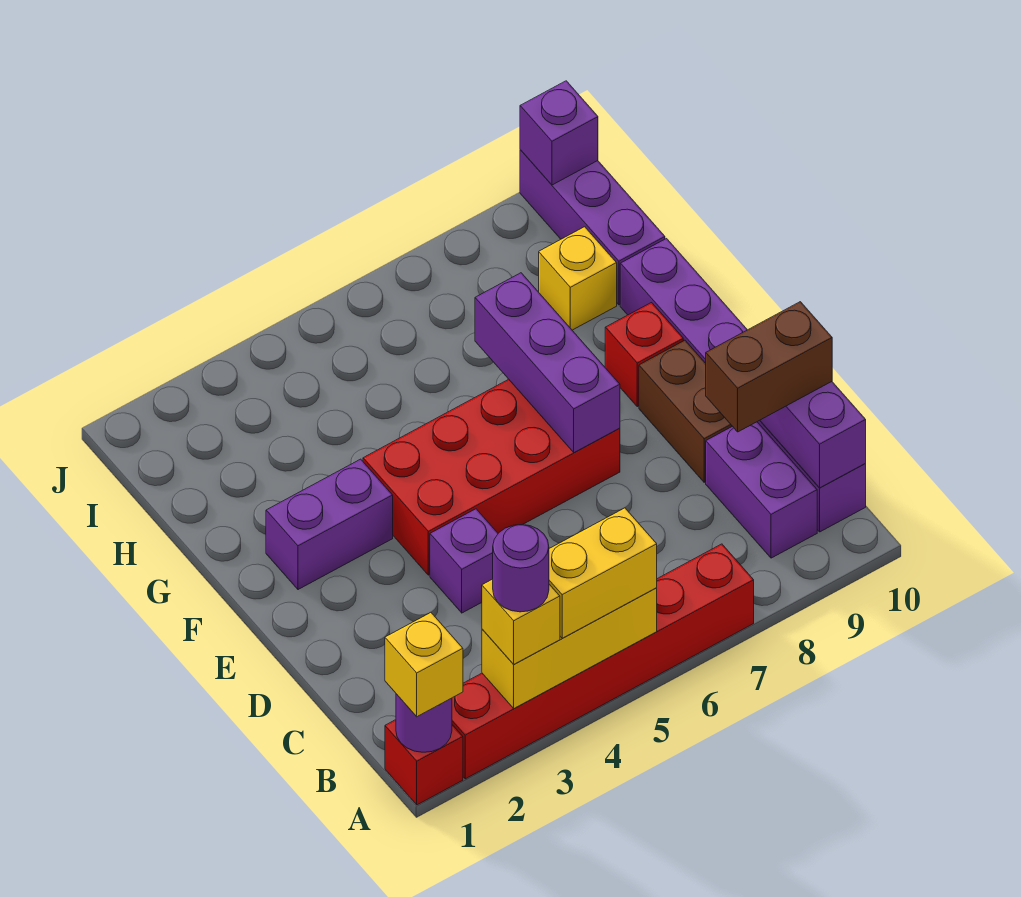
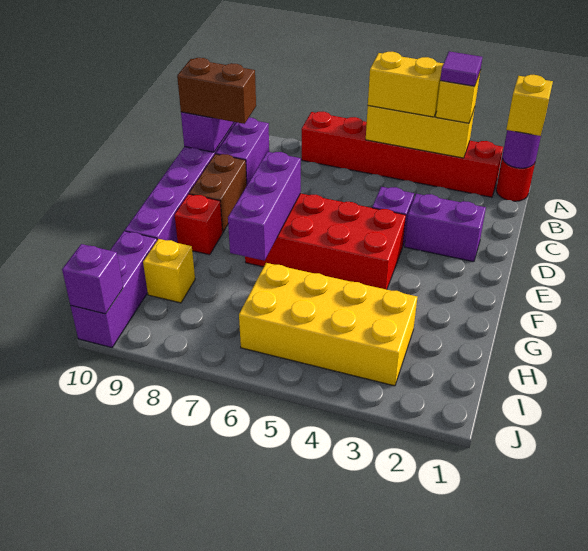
red 1x1 brick [385,720,463,805] -> red 1x1 round brick [496,159,535,201]
purple 1x1 round brick [493,525,549,612] -> purple 1x1 tile [440,51,482,86]
purple 1x2 brick [266,459,393,590] -> purple 1x2 brick moved to [405,194,486,262]
none -> yellow 2x4 brick [239,263,417,386]

